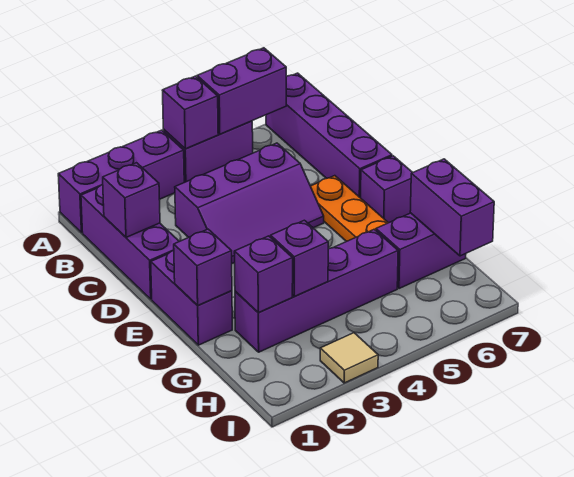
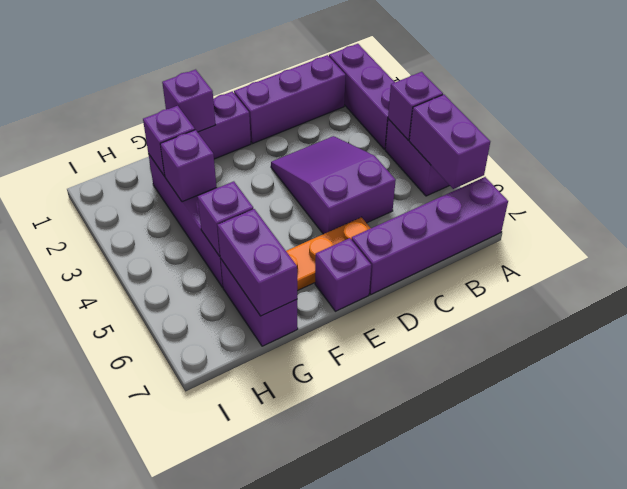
purple 1x1 brick [103,163,160,237] -> purple 1x1 brick moved to [198,181,253,256]
purple 2x3 slope [175,143,324,263] -> purple 2x3 slope turned to [271,136,396,234]
purple 1x2 brick [410,159,494,256] -> purple 1x2 brick turned to [217,209,297,316]
tan 1x1 tile [320,333,378,383] -> none

